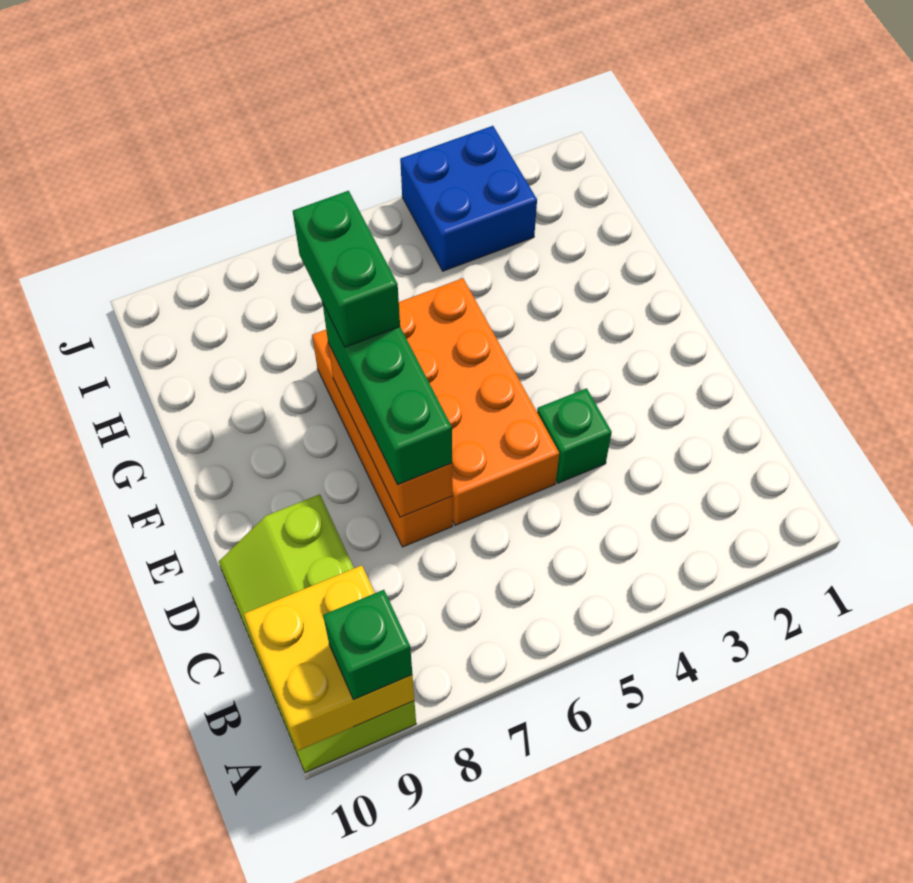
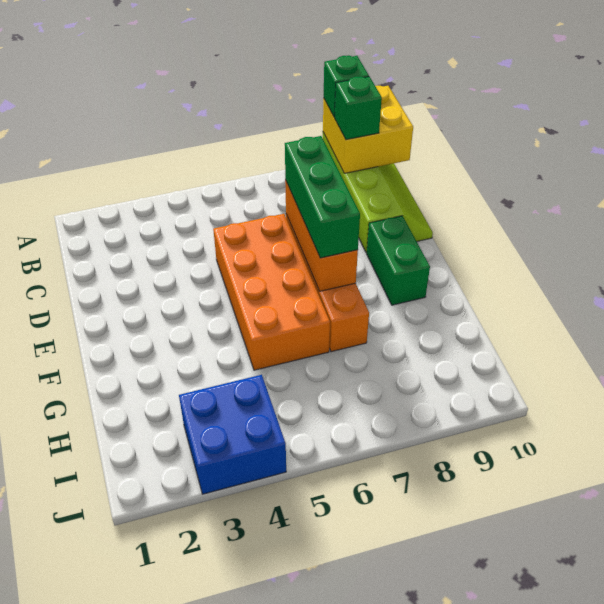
green 1x1 brick [537,388,612,483] -> green 1x1 brick moved to [335,77,382,140]
green 1x2 brick [293,191,400,347] -> green 1x2 brick moved to [367,216,430,305]

